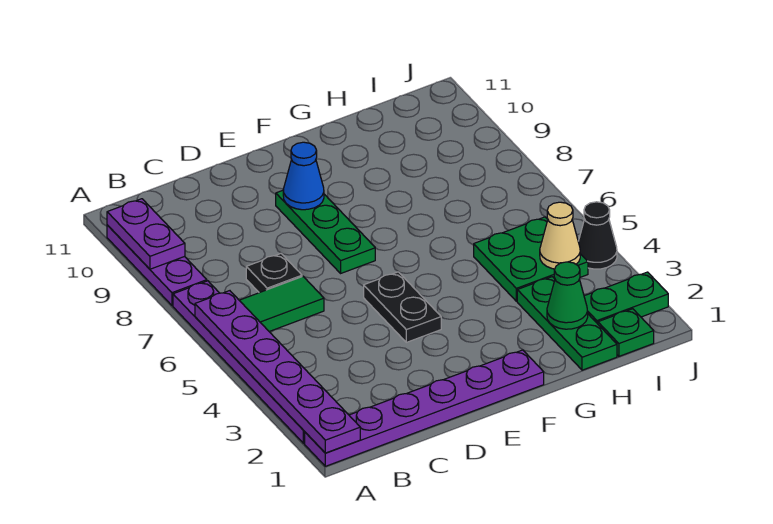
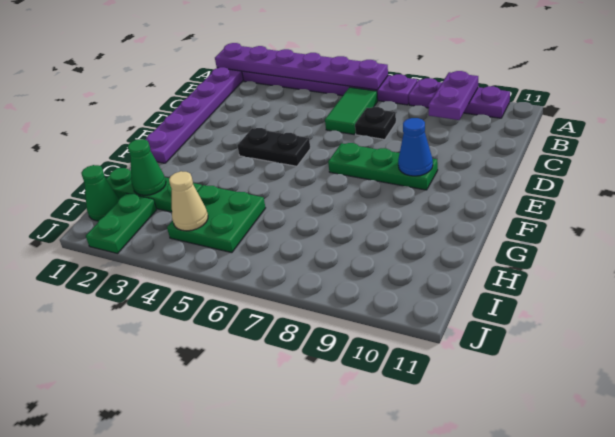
purple 1x2 plate [107,199,185,269] -> purple 1x2 plate turned to [428,71,478,120]
green 1x1 plate [598,309,654,356] -> green 1x1 cone [81,165,119,221]
black 1x1 cone [578,202,617,269] -> none

